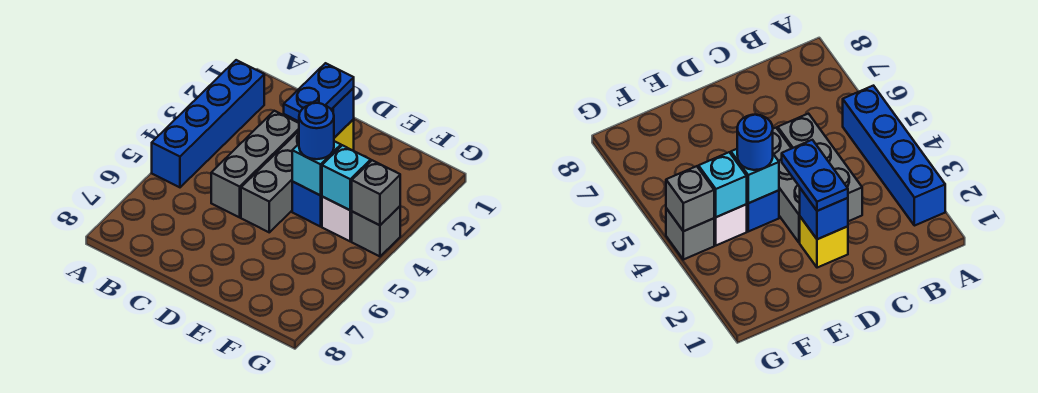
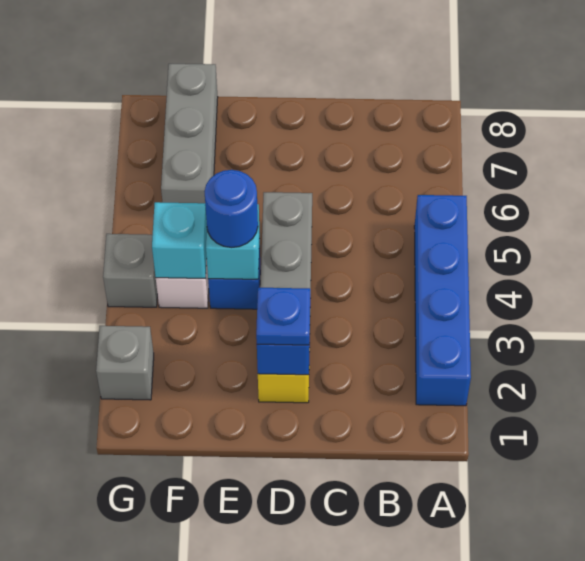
grey 1x3 brick [211,111,299,217] -> grey 1x3 brick moved to [161,64,218,203]
blue 1x2 plate [284,63,354,121] -> blue 1x1 plate [256,288,310,345]
grey 1x1 brick [351,160,400,225] -> grey 1x1 brick moved to [96,326,154,400]

